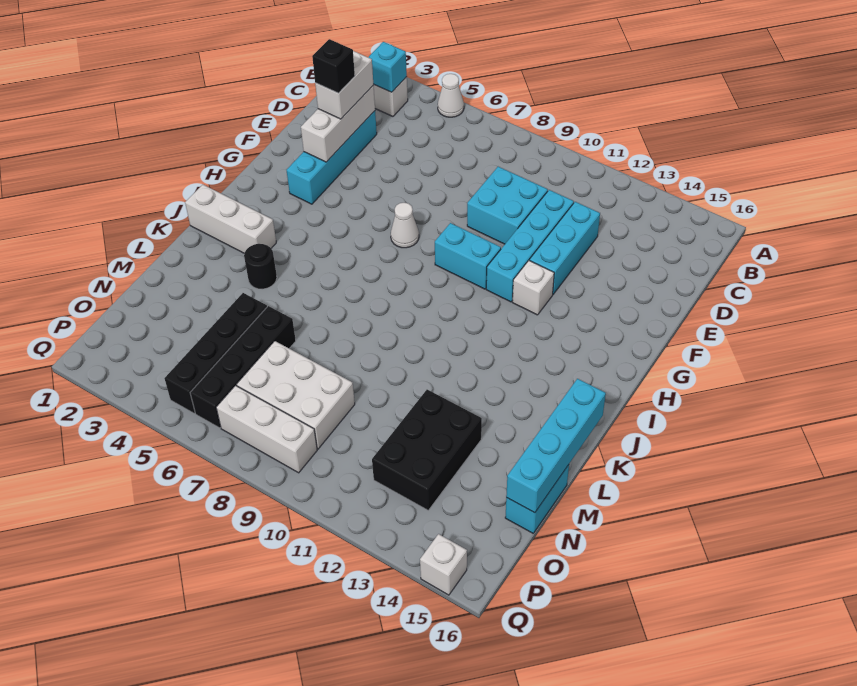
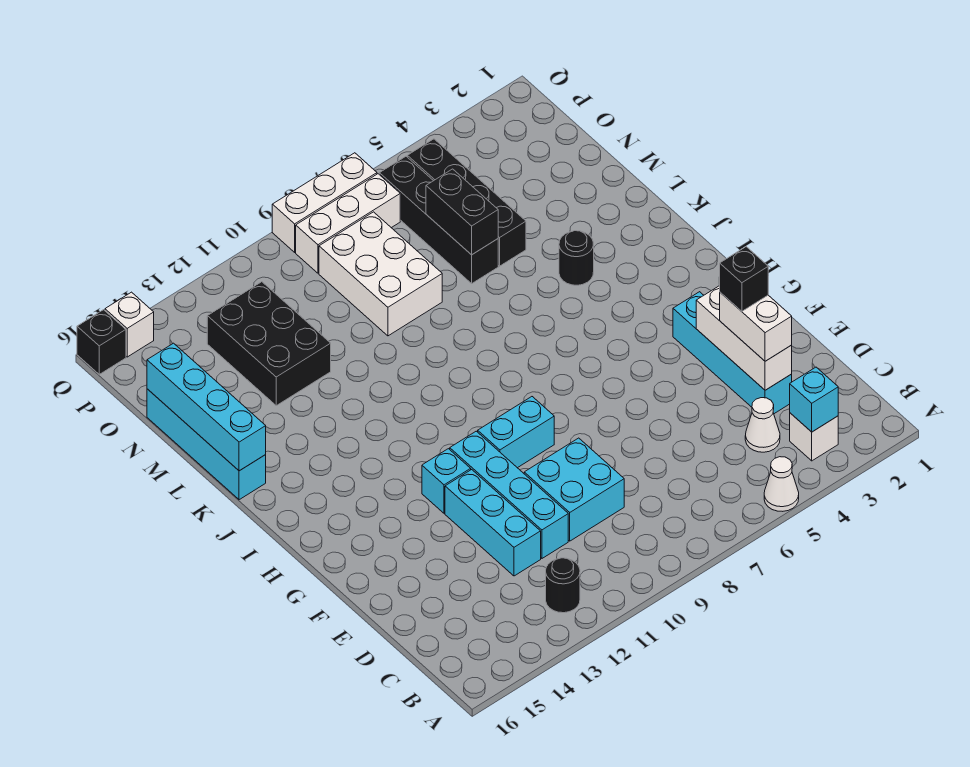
none -> black 1x1 round brick [546,558,580,613]
white 1x1 cone [391,203,419,248] -> white 1x1 cone moved to [745,398,780,452]
white 1x1 brick [512,261,554,315] -> cyan 1x1 brick [422,449,471,513]
white 1x3 brick [185,185,276,253] -> white 1x3 brick moved to [272,153,377,252]
none -> black 1x2 brick [426,169,498,255]
cyan 1x2 brick [505,465,569,533] -> cyan 1x4 brick [147,389,266,500]
white 2x3 brick [236,341,355,449] -> white 2x3 brick turned to [319,212,442,336]
none -> black 1x1 brick [77,310,126,374]

